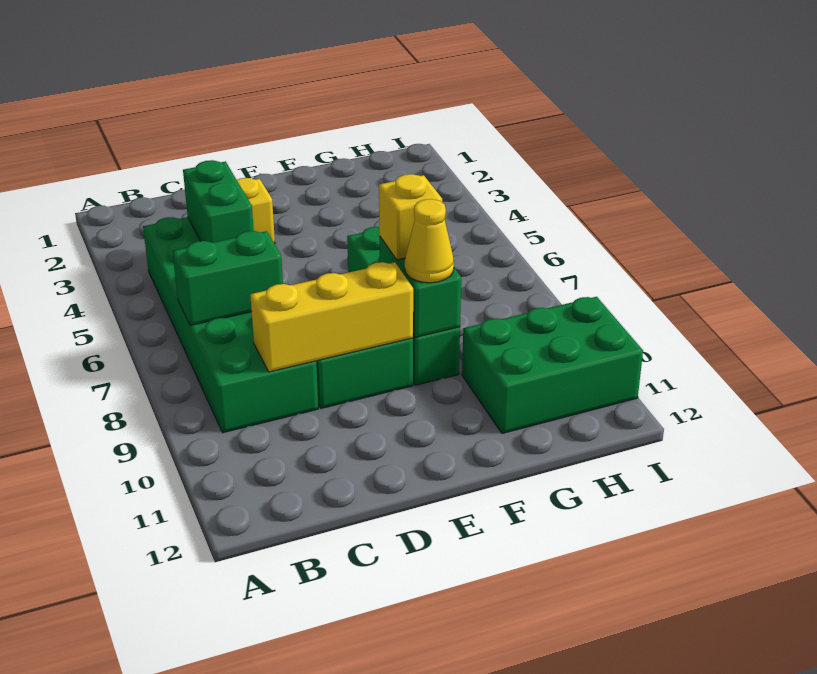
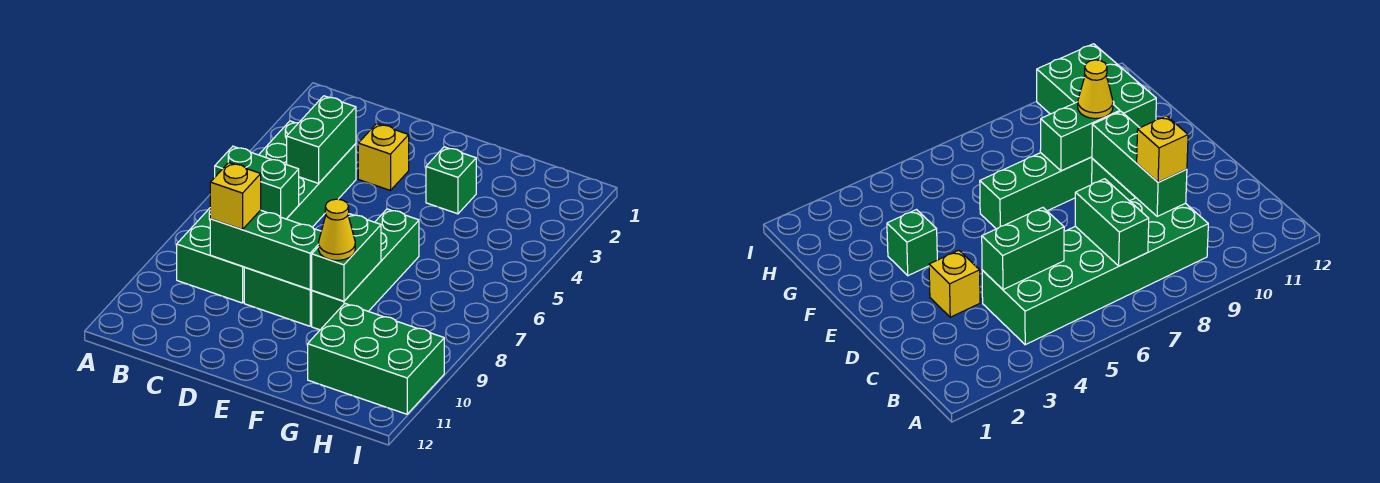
yellow 1x3 brick [250,262,413,372] -> green 1x3 brick [210,210,321,289]
none -> green 1x1 brick [426,147,476,214]
yellow 1x1 brick [379,174,442,260] -> yellow 1x1 brick moved to [210,162,261,229]

